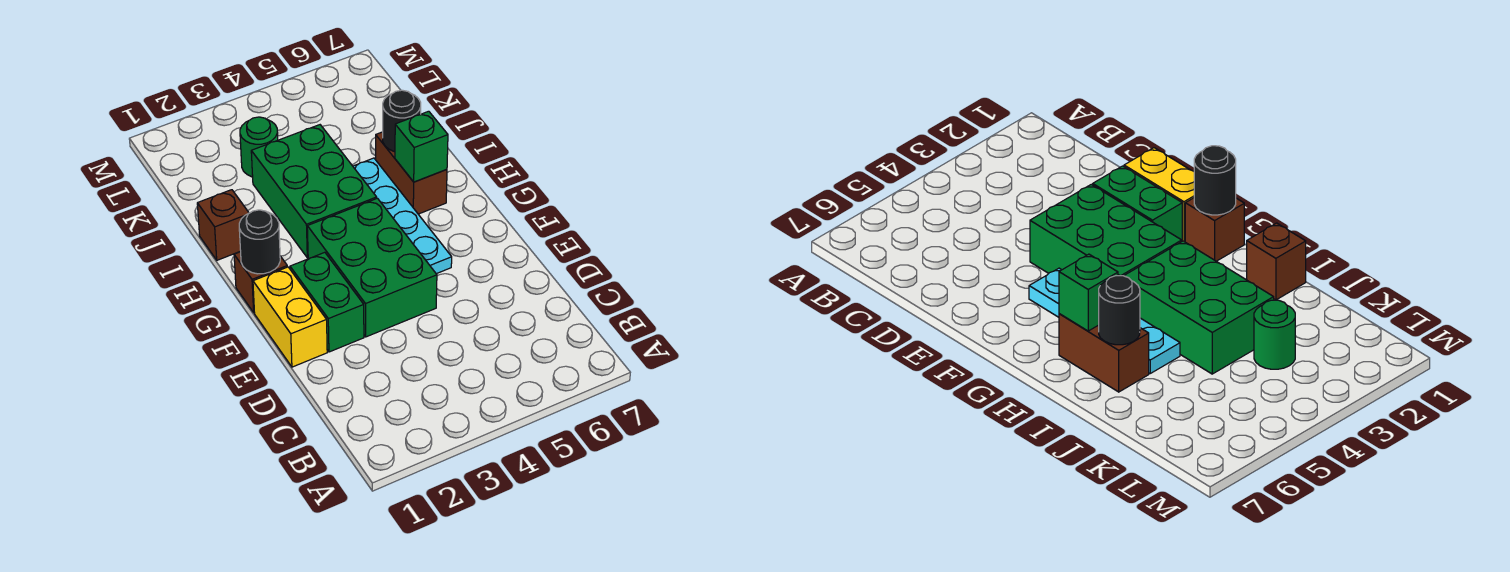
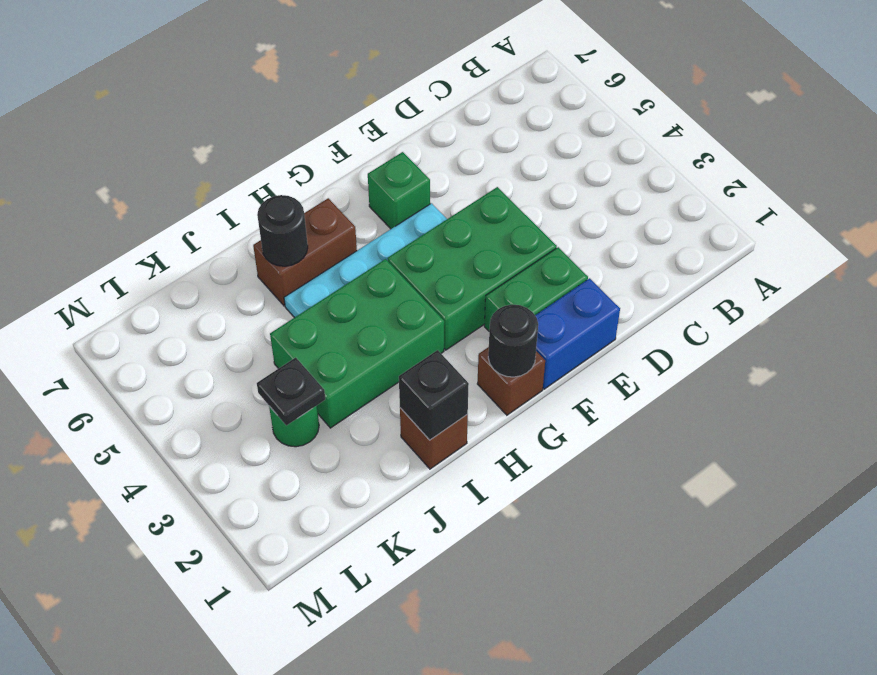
yellow 1x2 brick [253,267,327,367] -> blue 1x2 brick [535,278,620,389]
green 1x1 brick [395,111,448,182] -> green 1x1 brick moved to [368,152,430,229]
none -> black 1x1 brick [399,350,469,440]
none -> black 1x1 plate [257,357,325,425]

